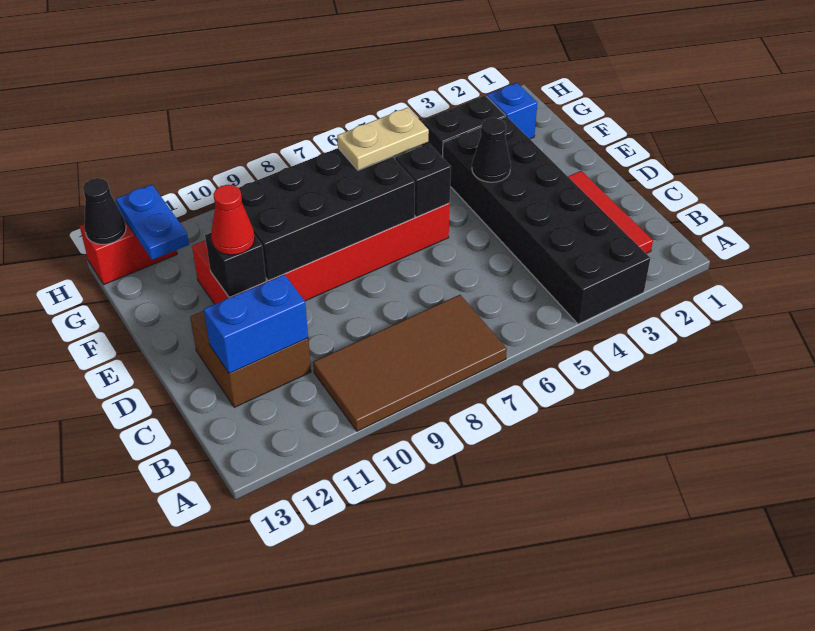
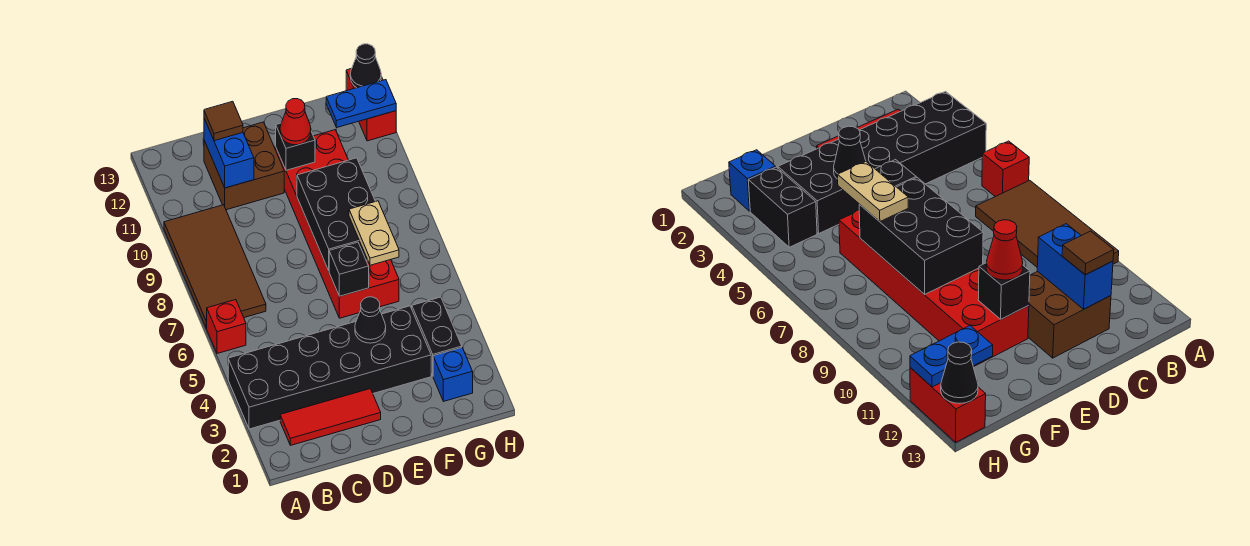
none -> red 1x1 brick [206,300,246,354]
none -> brown 1x1 tile [204,101,243,141]
black 2x4 brick [239,148,415,281] -> black 2x3 brick [297,158,375,271]

